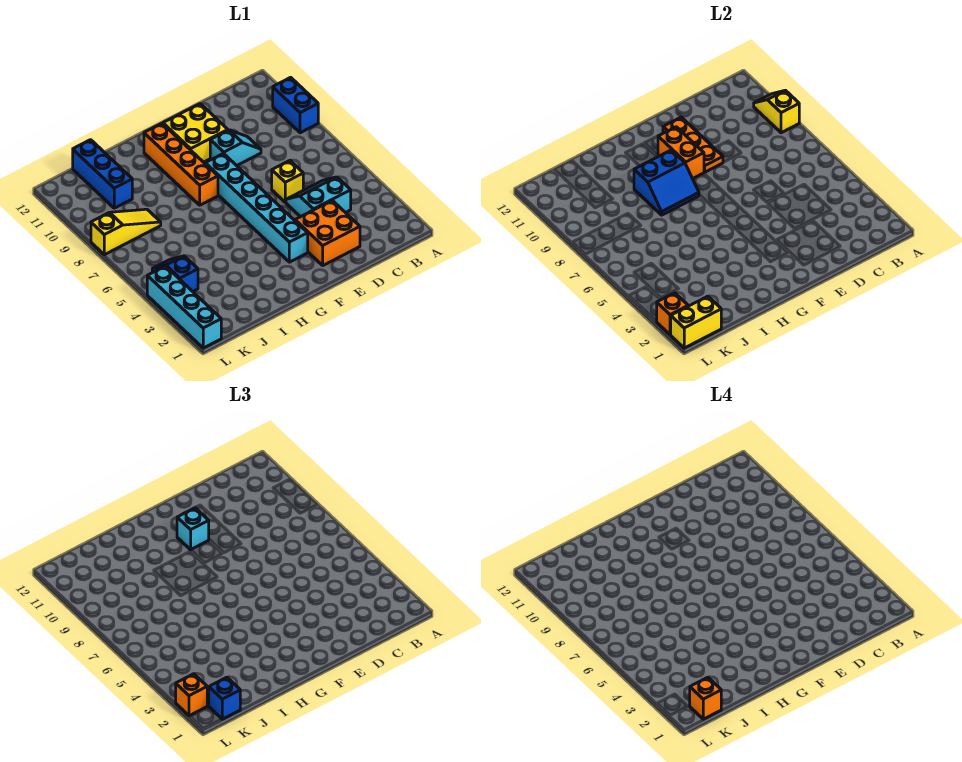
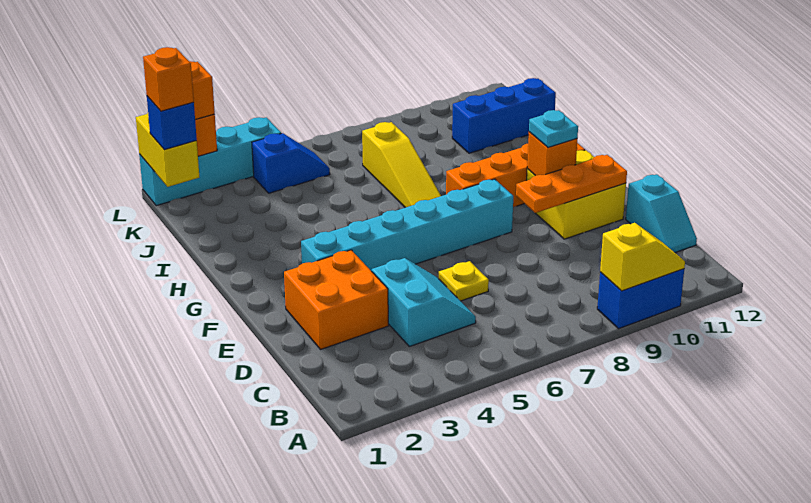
yellow 1x1 brick [272,161,303,202] -> yellow 1x1 plate [439,261,489,301]
cyan 1x2 slope [210,130,261,166] -> cyan 1x2 slope moved to [626,174,697,253]
orange 1x2 brick [658,127,704,179] -> orange 1x1 brick [527,132,577,176]
cyan 1x1 brick [177,508,209,550] -> cyan 1x1 plate [529,110,578,148]
blue 2x2 slope [634,150,699,215] -> none
yellow 1x3 slope [91,209,161,255] -> yellow 1x3 slope moved to [362,122,441,208]

